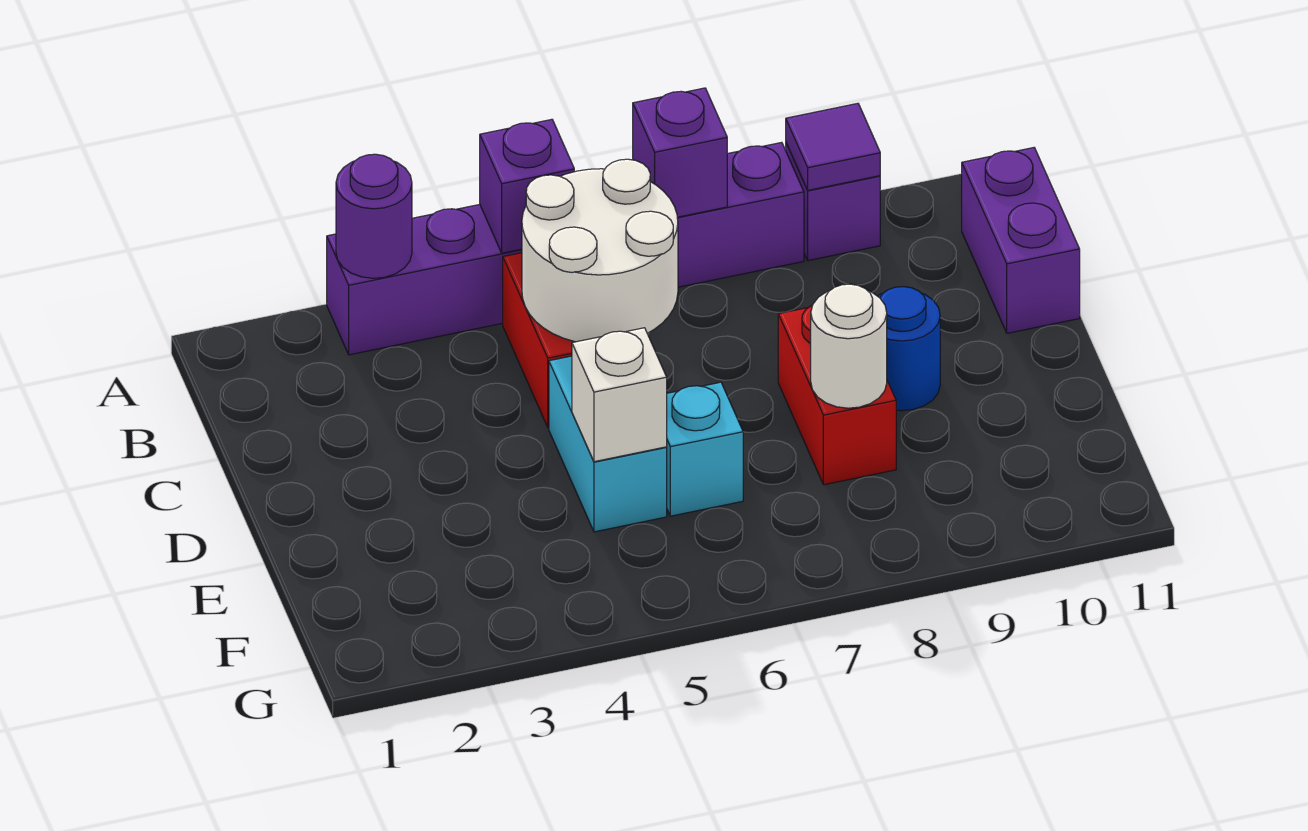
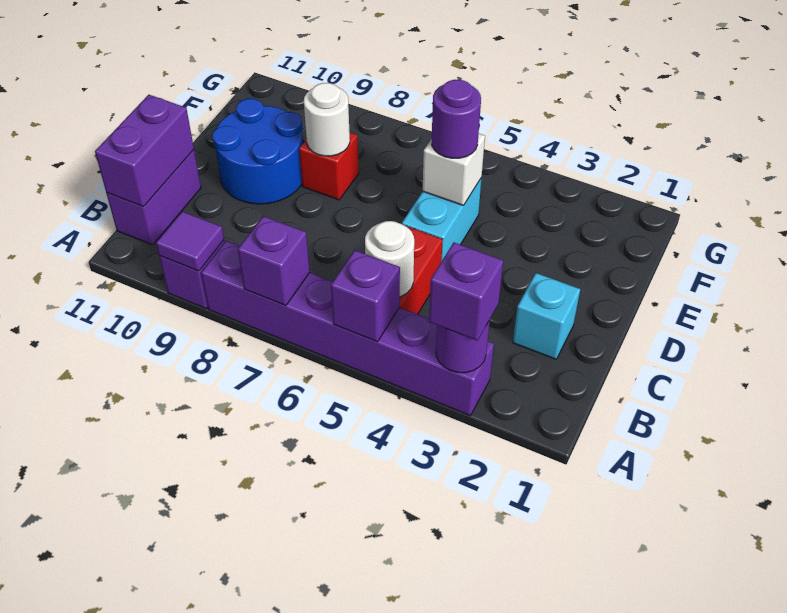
none -> purple 1x1 brick [429,243,503,341]
white 2x2 round brick [522,159,678,342] -> white 1x1 round brick [365,221,414,297]
none -> purple 1x2 brick [95,95,194,207]
red 1x2 brick [778,305,896,485] -> red 1x1 brick [299,133,359,200]
blue 1x1 round brick [878,287,940,411] -> blue 2x2 round brick [212,99,303,204]
none -> purple 1x1 round brick [432,80,481,158]
cyan 1x1 brick [667,382,743,516] -> cyan 1x1 brick moved to [513,273,580,359]

